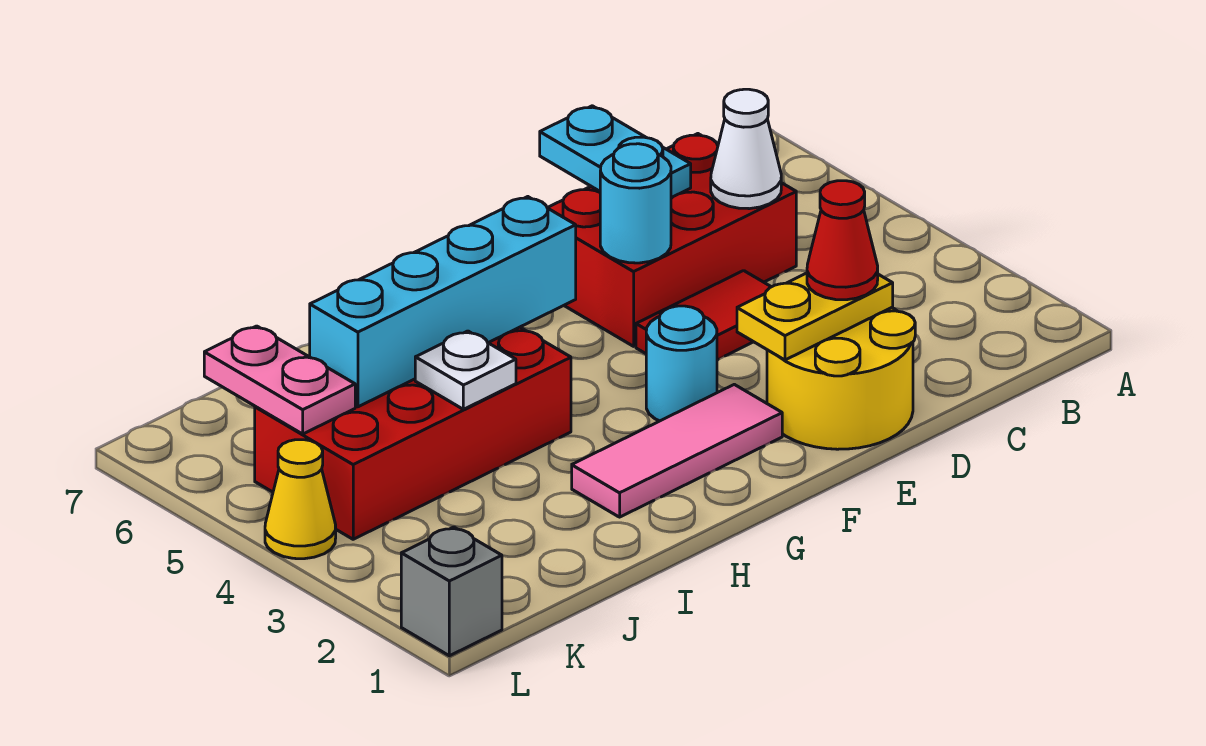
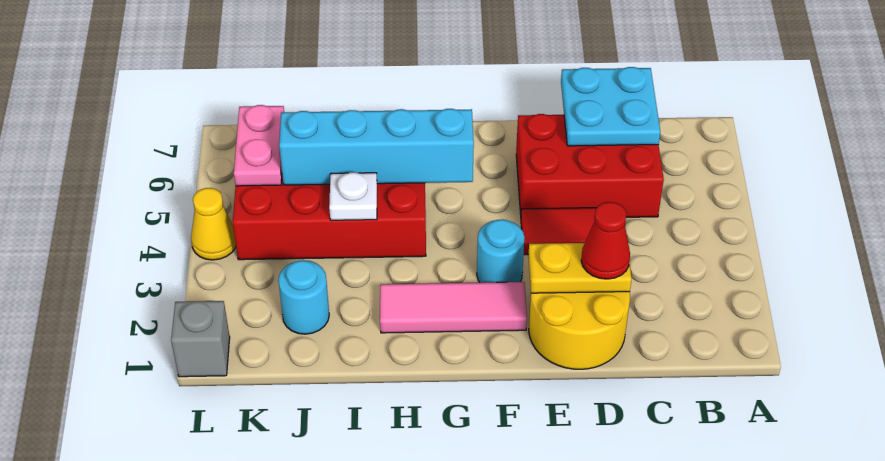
white 1x1 cone [711,89,781,209] -> none
cyan 1x2 plate [540,106,691,198] -> cyan 2x2 plate [561,67,660,146]
cyan 1x1 round brick [600,144,671,263] -> cyan 1x1 round brick moved to [278,261,329,334]

